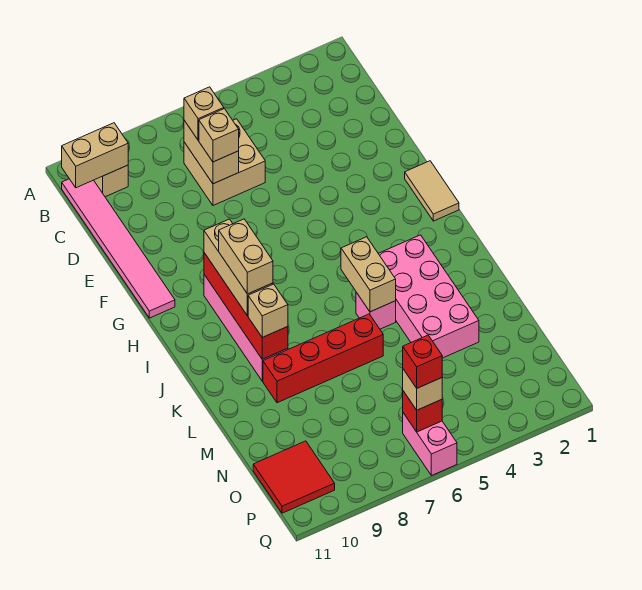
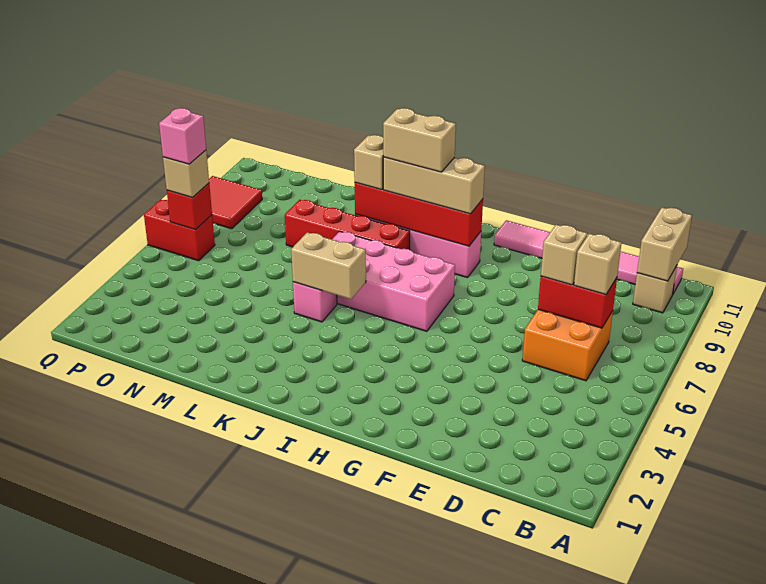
tan 2x2 brick [184,119,265,205] -> orange 2x2 brick [522,310,613,381]
tan 1x2 brick [184,120,239,184] -> red 1x2 brick [538,276,617,328]
tan 1x2 tile [405,161,459,221] -> none
pink 2x4 brick [378,235,479,358] -> pink 2x4 brick moved to [332,231,455,331]
red 1x4 brick [263,314,383,403] -> red 1x4 brick turned to [285,200,410,249]
red 2x2 tile [253,441,335,513] -> red 2x2 tile moved to [209,176,262,229]
pink 1x2 brick [403,413,457,476] -> red 1x2 brick [144,200,215,261]
red 1x1 brick [403,335,442,388] -> pink 1x1 brick [159,108,206,164]

